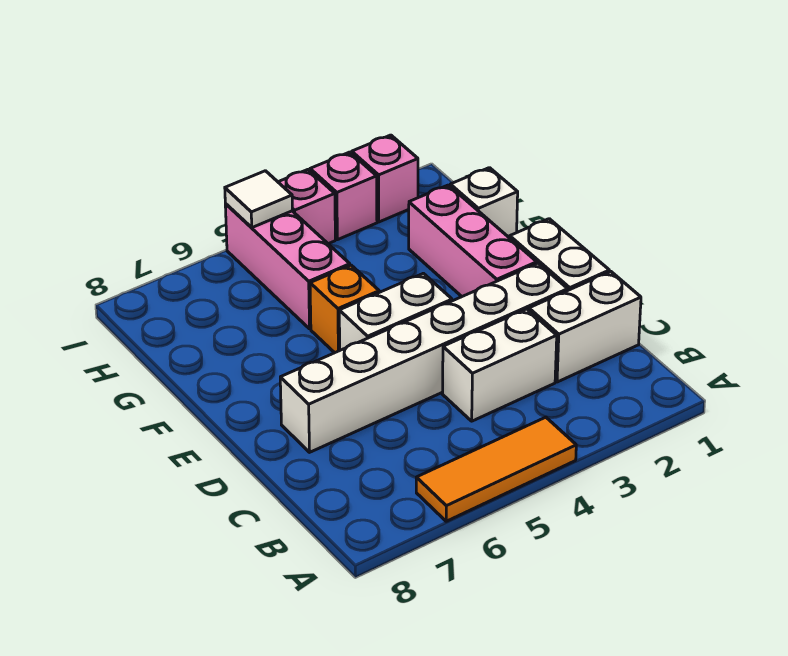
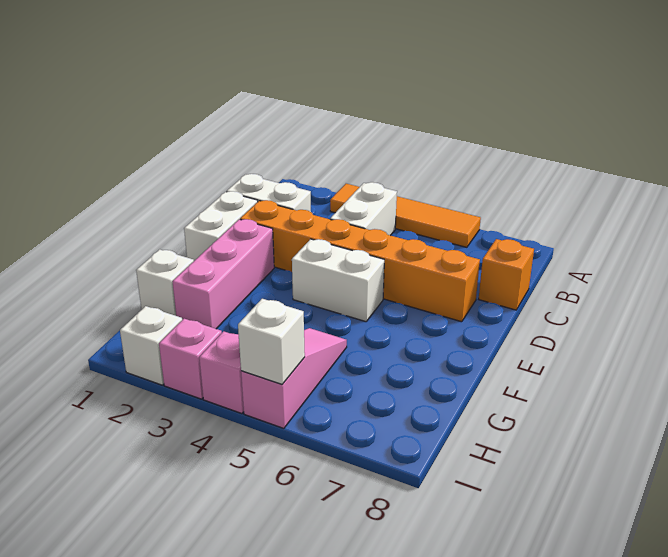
orange 1x3 tile [416,417,576,521] -> orange 1x4 tile [330,184,481,247]
white 1x2 brick [443,309,557,421] -> white 1x2 brick turned to [330,182,397,235]
white 1x6 brick [280,263,568,452] -> orange 1x6 brick [240,200,480,322]
orange 1x1 brick [310,265,379,353] -> orange 1x1 brick moved to [479,239,534,310]
pink 1x3 brick [225,204,350,329] -> pink 1x3 slope [241,328,347,428]
pink 1x1 brick [352,135,418,222] -> white 1x1 brick [120,306,182,385]
white 1x1 tile [225,171,293,228] -> white 1x1 brick [238,299,305,384]

